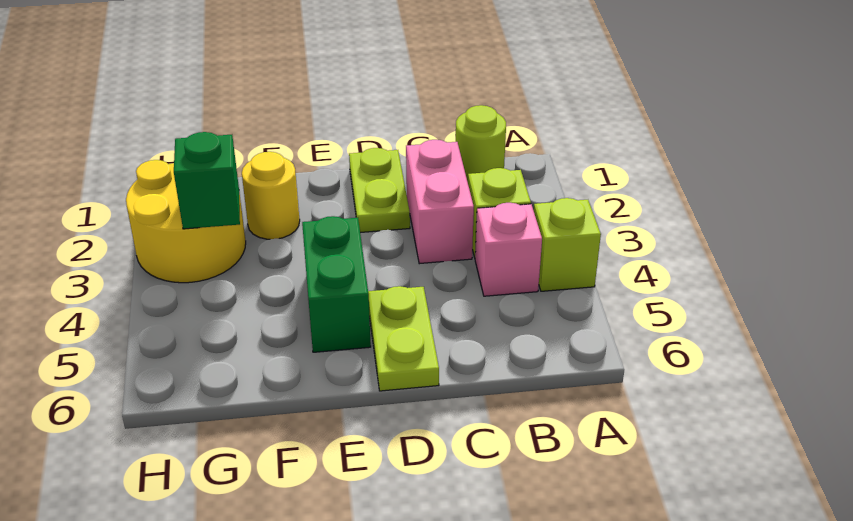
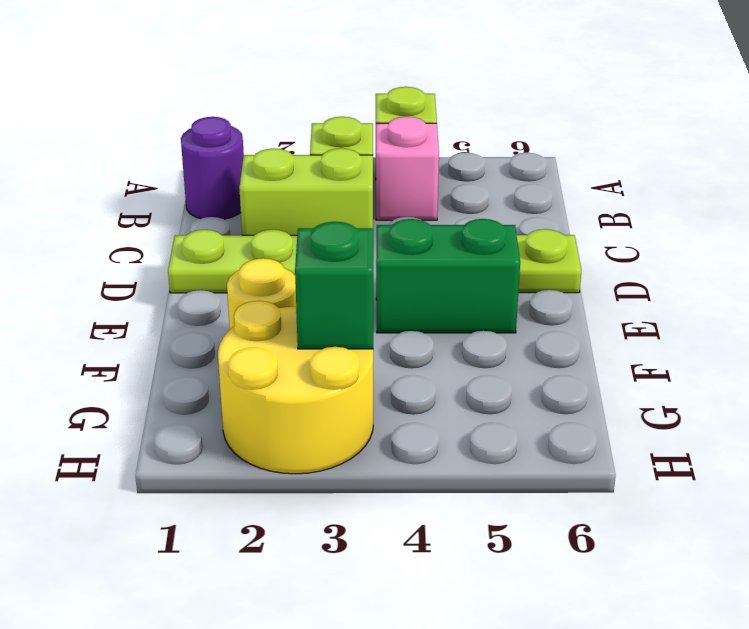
lime 1x1 round brick [456,105,506,182] -> purple 1x1 round brick [181,117,244,219]
pink 1x2 brick [406,140,474,264] -> lime 1x2 brick [239,148,373,235]

